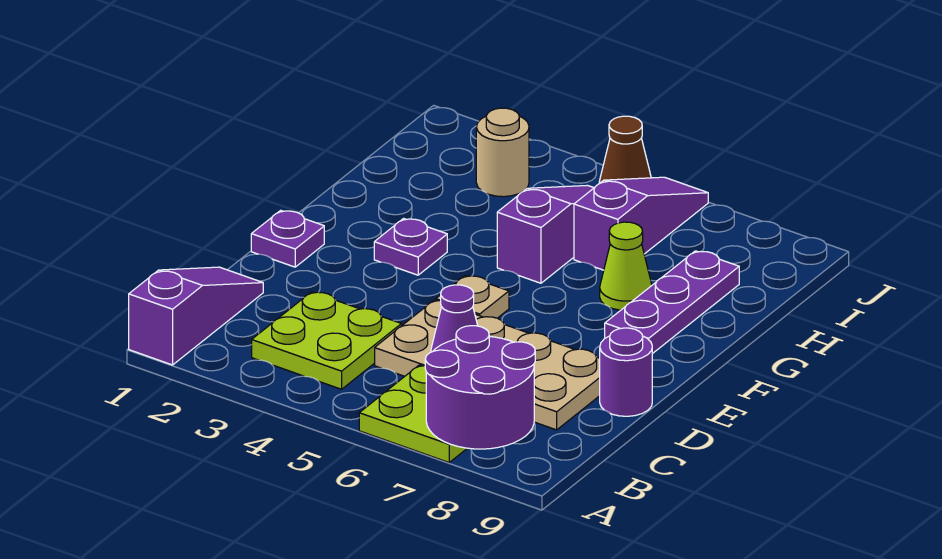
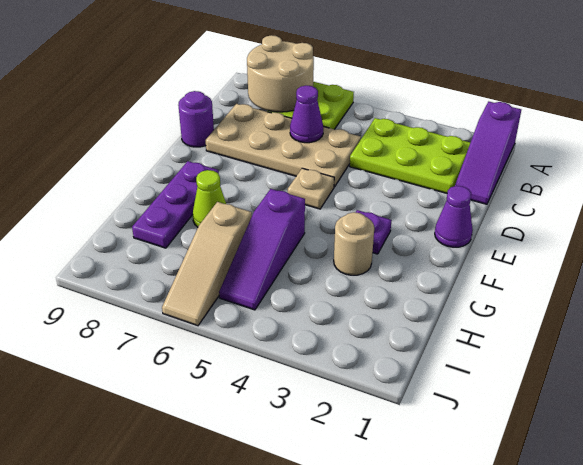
purple 2x2 round brick [425,326,535,449] -> tan 2x2 round brick [247,35,314,112]
lime 2x2 plate [252,292,401,389] -> lime 2x3 plate [350,118,471,193]
purple 1x1 plate [251,210,324,267] -> purple 1x1 cone [435,186,473,247]
purple 1x3 slope [574,177,708,270] -> tan 1x3 slope [162,202,252,326]
tan 1x1 round brick [476,108,529,197] -> tan 1x1 round brick moved to [334,212,374,275]
brown 1x1 cone [599,116,651,184] -> none

